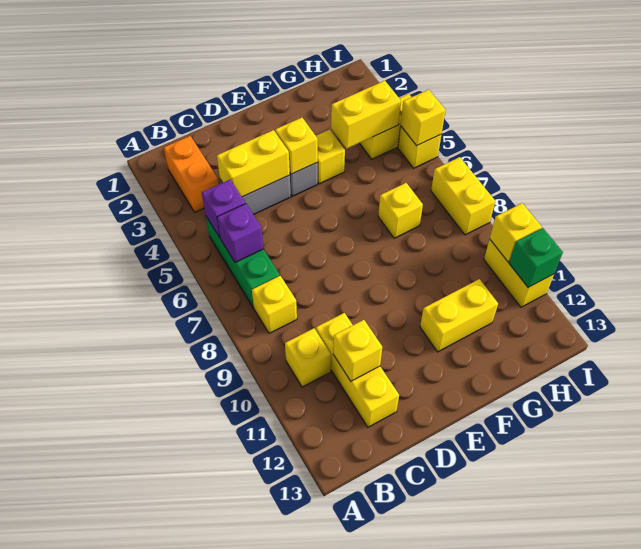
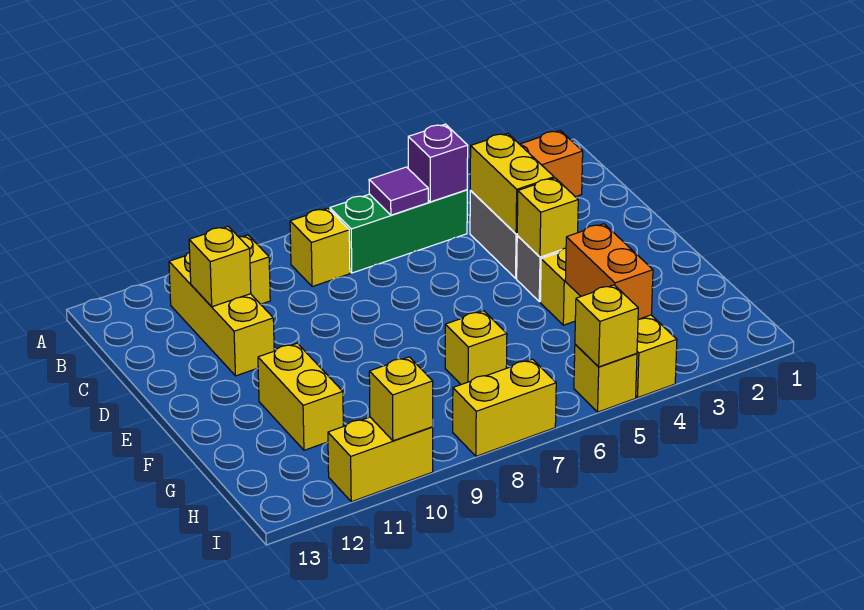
purple 1x1 brick [217,204,263,262] -> purple 1x1 tile [369,167,428,215]
yellow 1x3 brick [316,313,399,427] -> yellow 1x3 brick turned to [169,252,274,376]
yellow 1x2 brick [331,81,401,149] -> orange 1x2 brick [565,224,653,319]
green 1x1 brick [509,228,563,287] -> none

